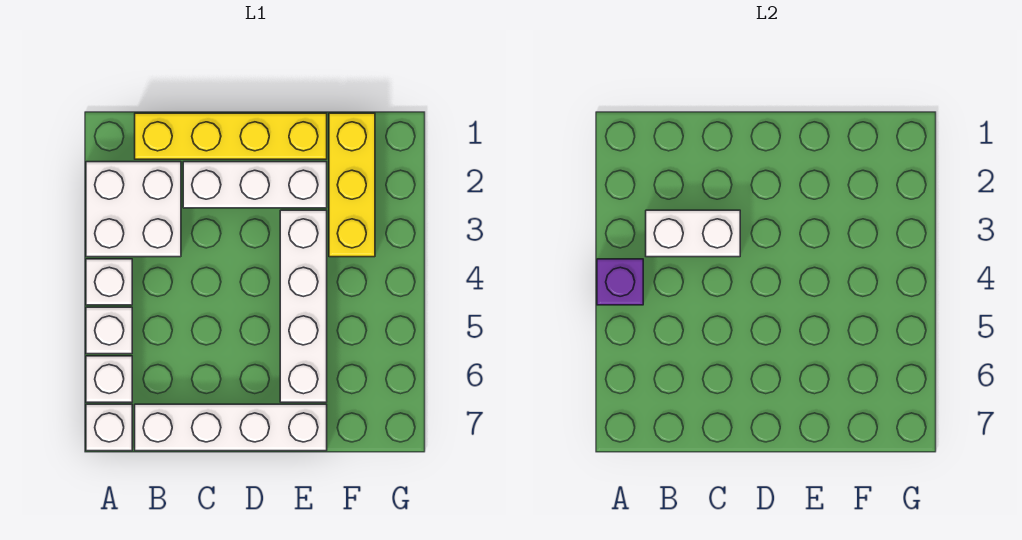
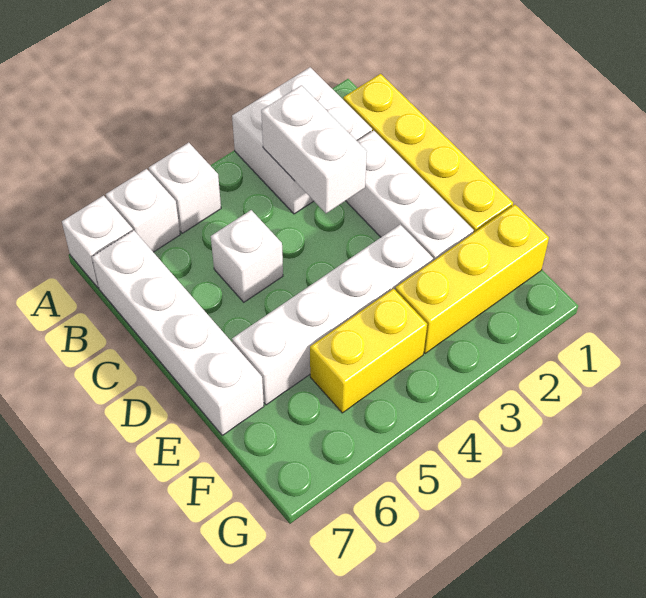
white 1x1 brick [86,259,132,305] -> white 1x1 brick moved to [211,210,283,302]
purple 1x1 brick [597,259,643,305] -> none
none -> yellow 1x2 brick [310,289,427,413]

